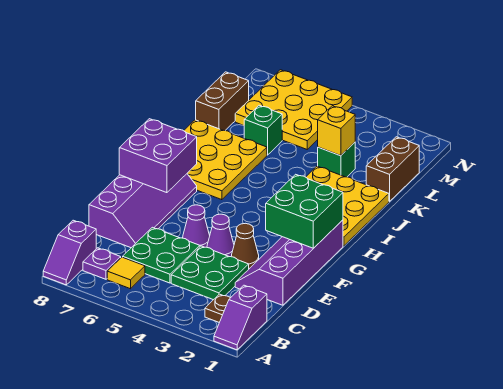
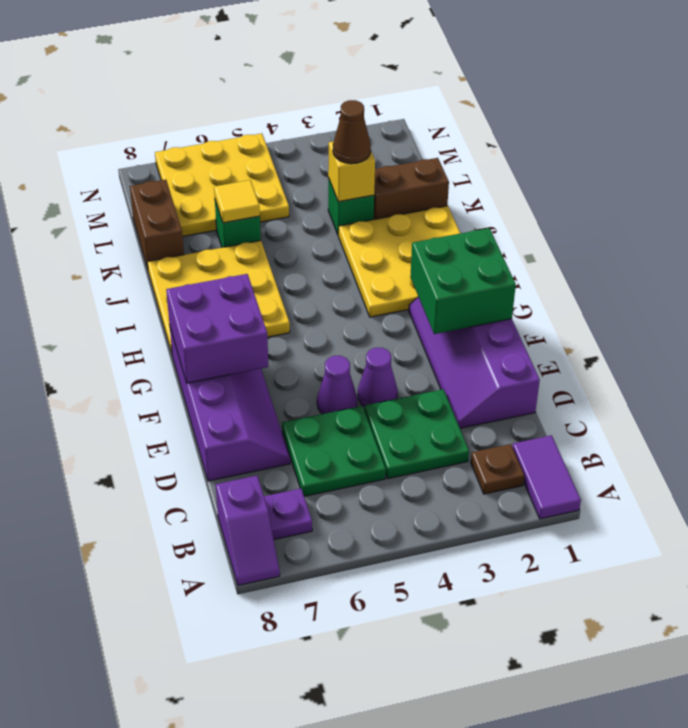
purple 1x2 slope [214,285,267,350] -> purple 1x2 tile [512,435,581,519]
yellow 1x1 tile [107,257,145,289] -> yellow 1x1 tile moved to [214,180,260,223]
brown 1x1 cone [231,223,259,269] -> brown 1x1 cone moved to [333,100,371,164]
brown 1x2 brick [366,137,419,201] -> brown 1x2 brick turned to [374,158,449,219]

